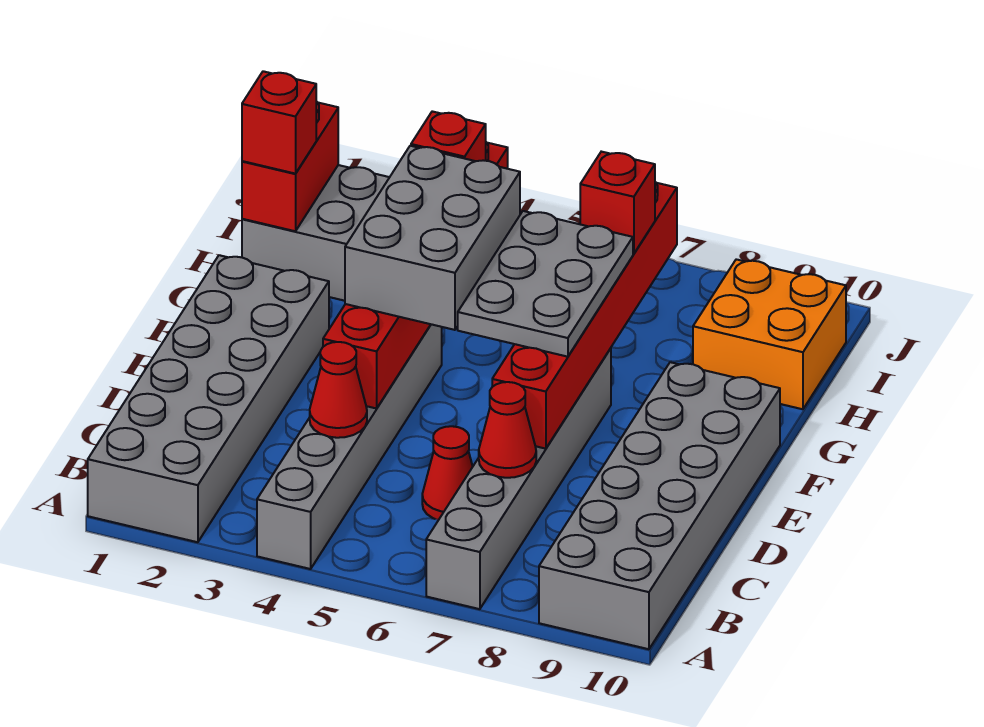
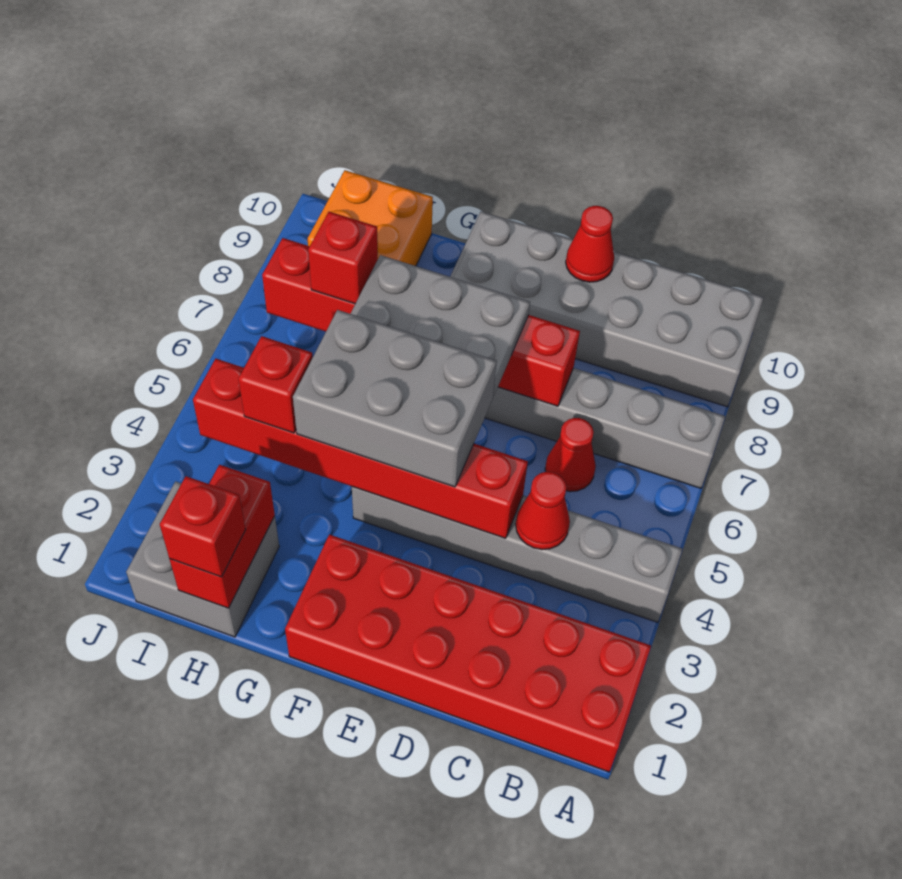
grey 2x6 brick [88,255,329,542] -> red 2x6 brick [285,534,651,772]
red 1x1 cone [479,382,536,478] -> red 1x1 cone moved to [566,206,614,282]
red 1x2 brick [242,101,338,231] -> red 1x2 brick turned to [170,465,275,608]

